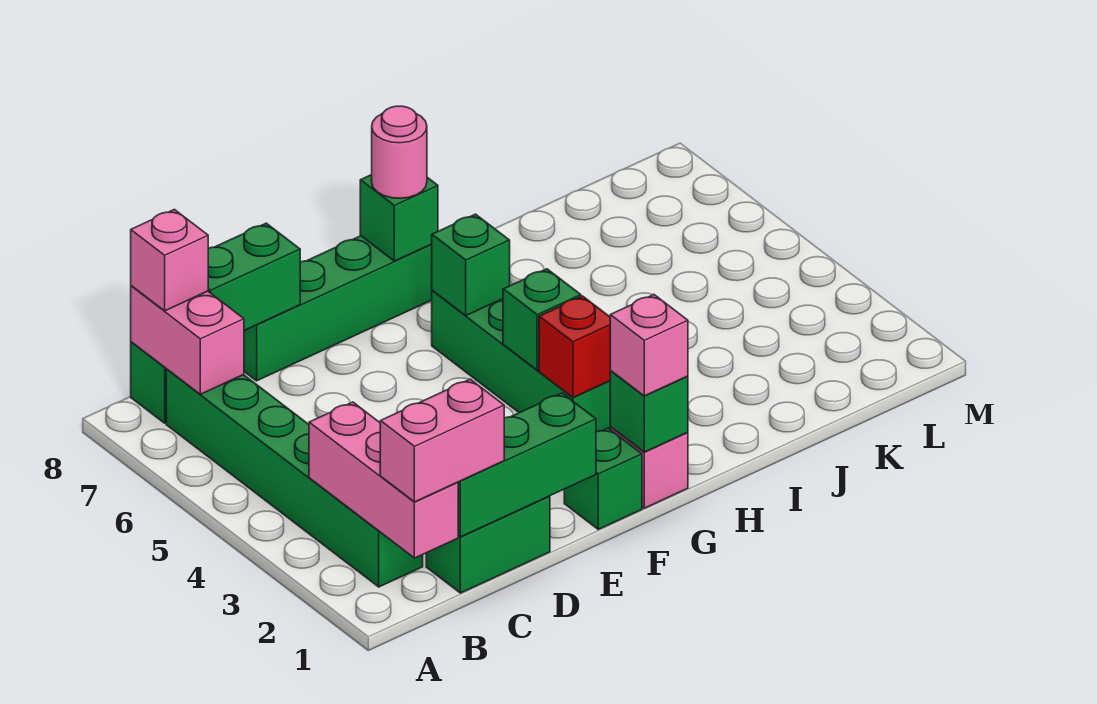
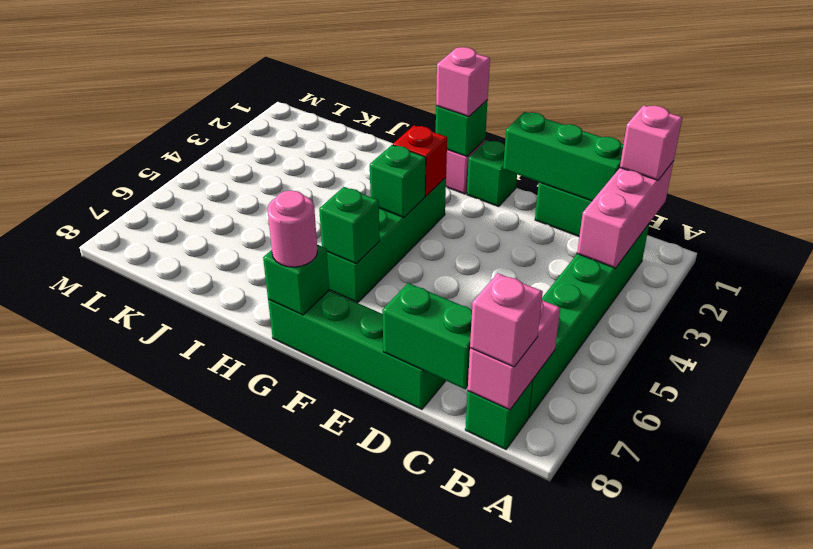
pink 1x2 brick [380,379,504,502] -> pink 1x1 brick [620,105,682,180]

